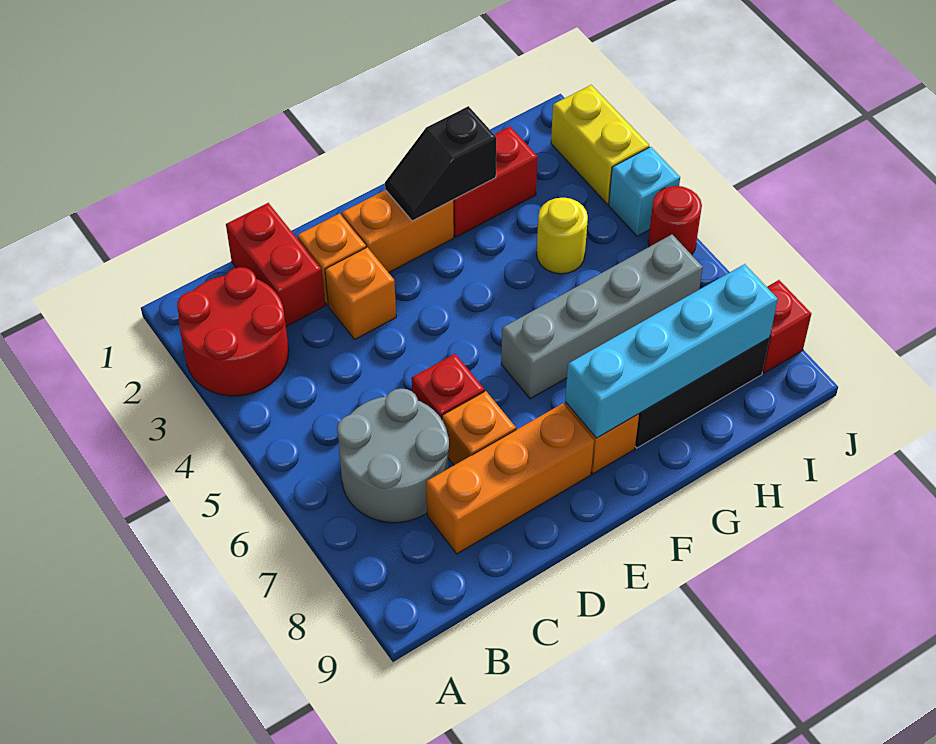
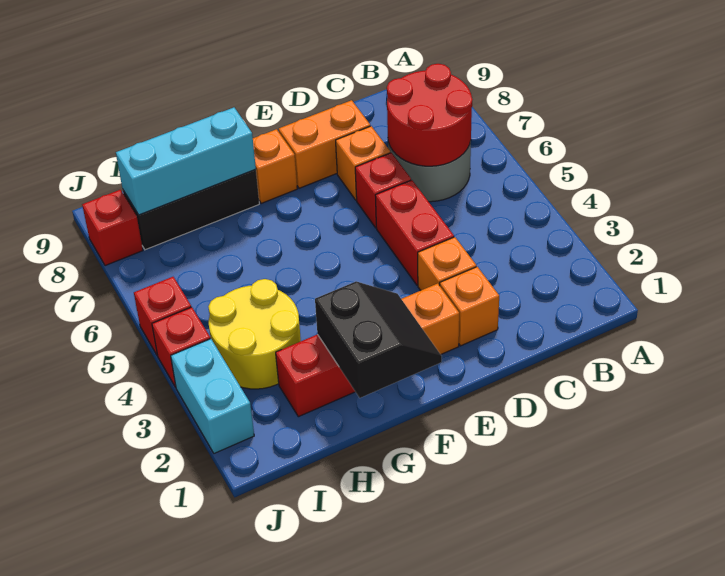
red 2x2 round brick [177,267,289,396] -> red 2x2 round brick moved to [387,64,473,166]
red 1x2 brick [226,203,325,327] -> red 1x2 brick moved to [375,180,454,285]
orange 1x3 brick [426,403,594,554] -> orange 1x2 brick [279,100,370,188]
black 1x2 slope [385,106,497,221] -> black 2x2 slope [315,282,442,398]
grey 1x4 brick [501,235,703,399] -> none
cyan 1x4 brick [565,264,778,438] -> cyan 1x3 brick [116,107,256,215]
yellow 1x1 round brick [537,198,588,274] -> yellow 2x2 round brick [208,279,301,389]
yellow 1x2 brick [551,85,649,204] -> cyan 1x2 brick [171,339,254,453]
cyan 1x1 brick [609,147,680,236] -> red 1x1 brick [152,307,210,387]
red 1x1 round brick [648,186,702,255] -> red 1x1 brick [134,277,191,356]

